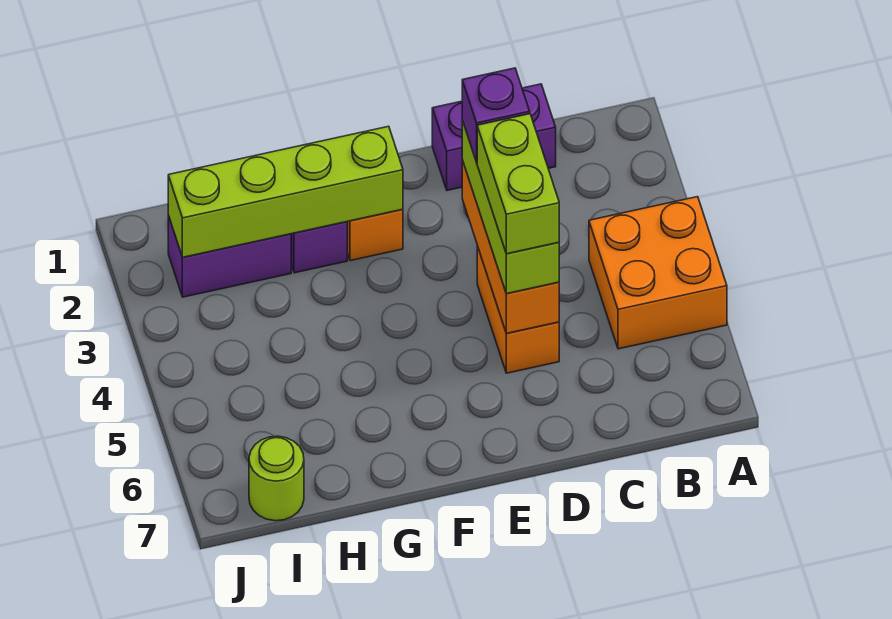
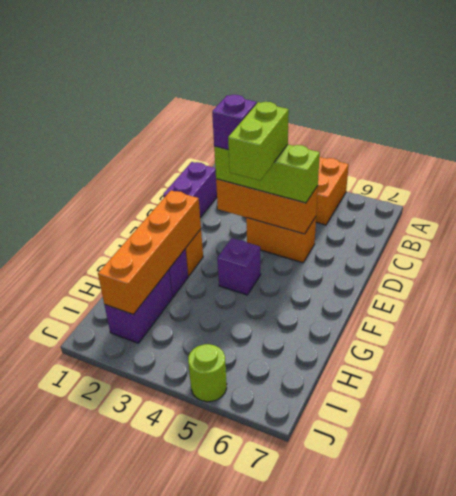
lime 1x2 brick [477,114,559,254] -> lime 1x2 brick turned to [228,102,289,180]
lime 1x4 brick [168,126,403,257] -> orange 1x4 brick [98,190,201,314]
none -> purple 1x1 brick [217,238,261,295]
lime 1x1 round brick [249,436,304,521] -> lime 1x1 round brick moved to [188,344,227,402]

